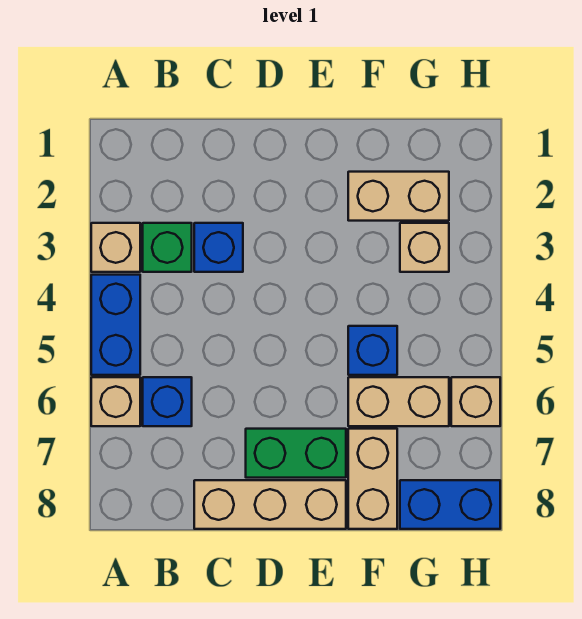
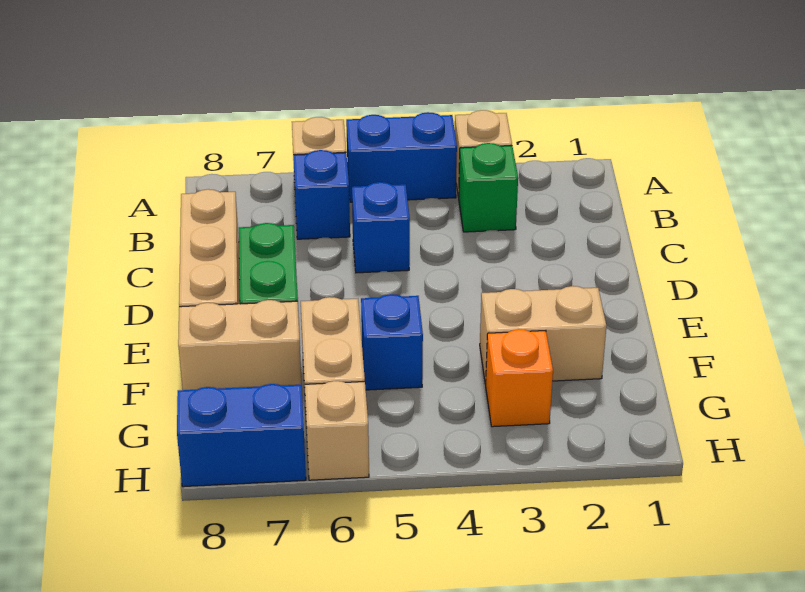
blue 1x1 brick [194,223,243,272] -> blue 1x1 brick moved to [352,182,410,273]
tan 1x2 brick [348,172,449,221] -> tan 1x2 brick turned to [480,286,606,384]
tan 1x1 brick [400,223,449,272] -> orange 1x1 brick [486,329,553,427]
blue 1x2 brick [400,480,500,529] -> blue 1x2 brick turned to [177,384,306,487]

